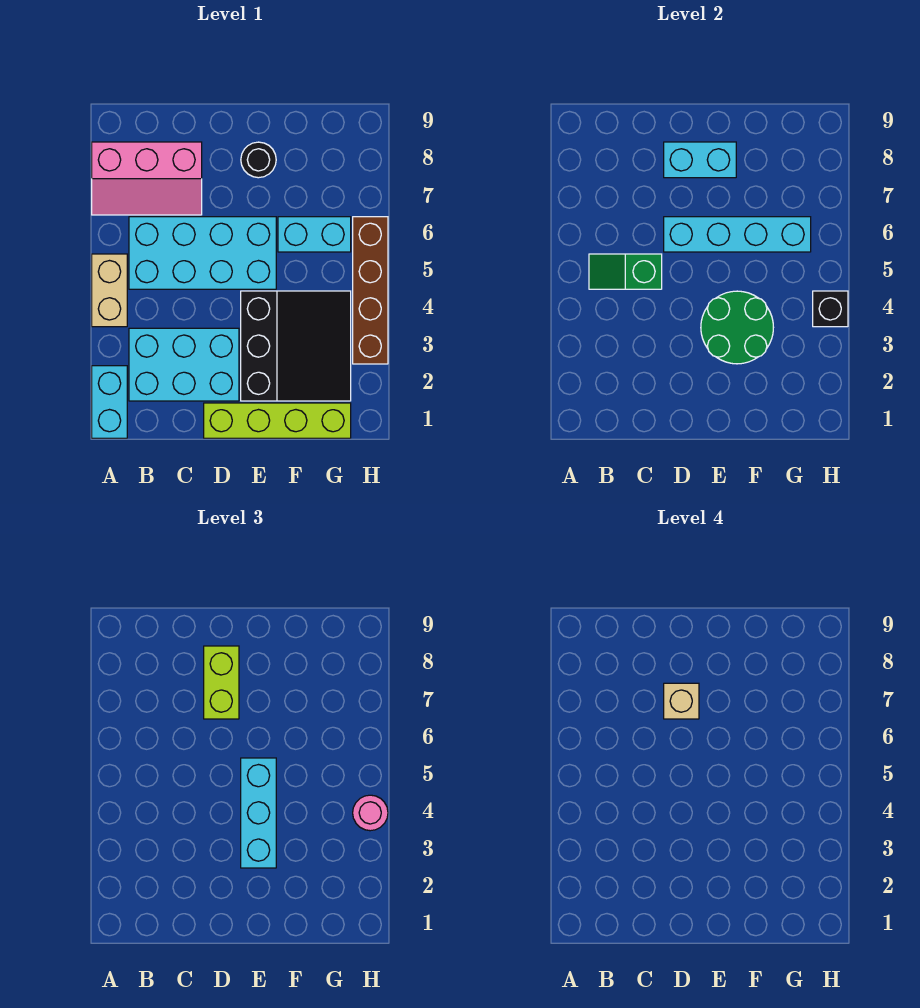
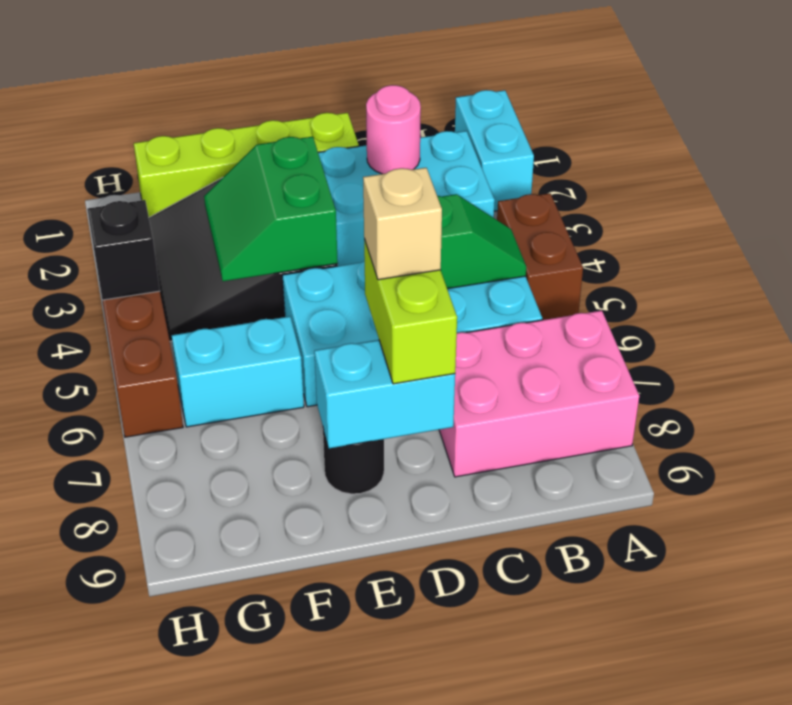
tan 1x2 brick [92,254,127,327] -> brown 1x2 brick [497,193,583,320]
pink 2x3 slope [92,142,202,215] -> pink 2x3 brick [439,310,639,477]
cyan 1x4 brick [664,217,811,252] -> none
green 2x2 round brick [701,291,773,364] -> green 2x2 slope [204,137,338,281]
cyan 1x3 brick [241,758,276,868] -> none
pink 1x1 round brick [353,795,388,831] -> pink 1x1 round brick moved to [366,85,421,174]

